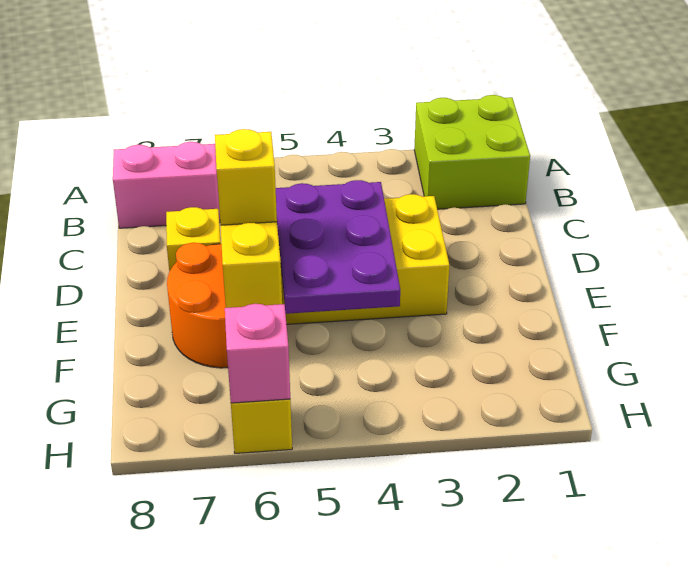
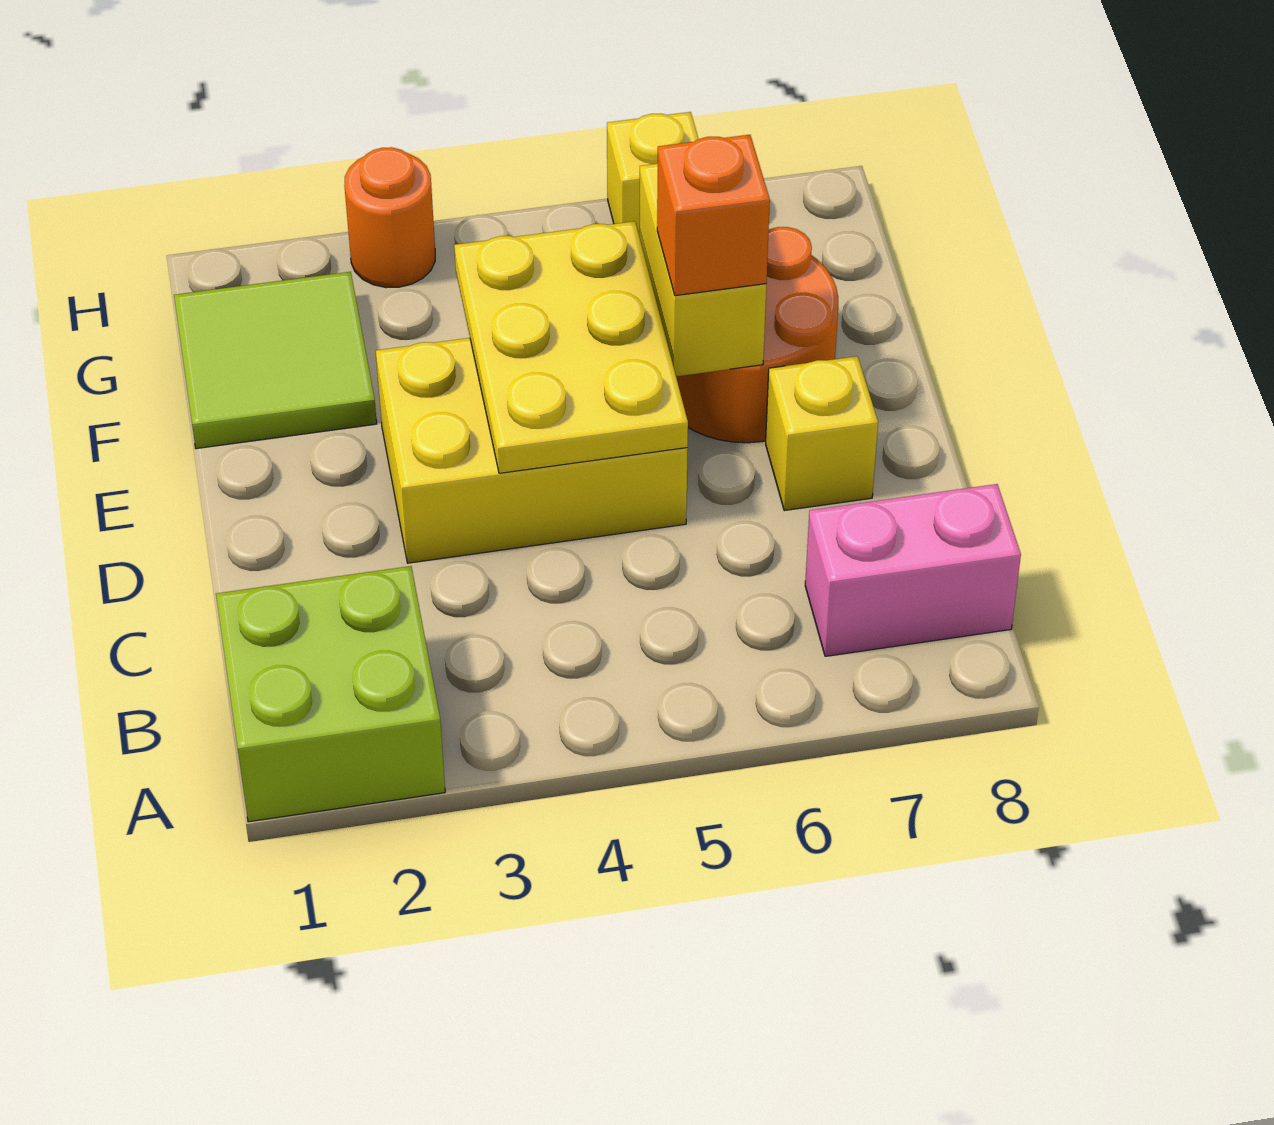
purple 2x3 plate [276,180,400,314] -> yellow 2x3 plate [454,221,688,473]
yellow 1x1 brick [215,129,277,225] -> orange 1x1 brick [657,135,770,296]
none -> lime 2x2 tile [174,272,377,449]
none -> orange 1x1 round brick [344,147,435,288]
pink 1x1 brick [225,304,290,403] -> none

